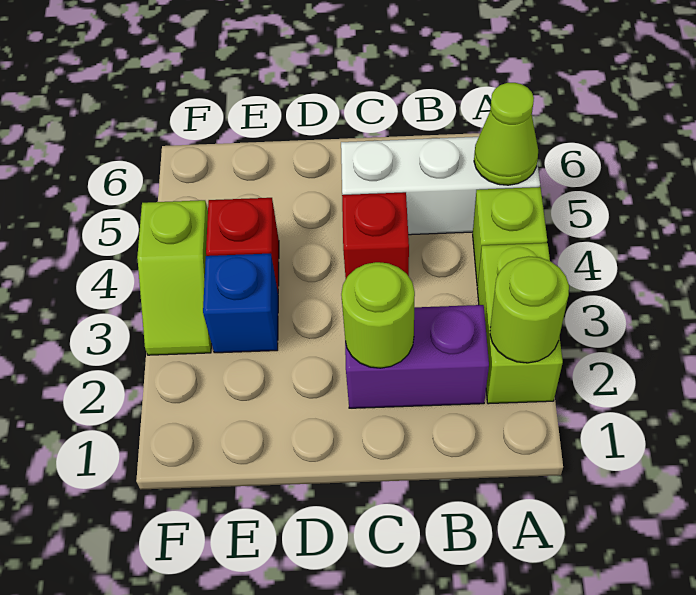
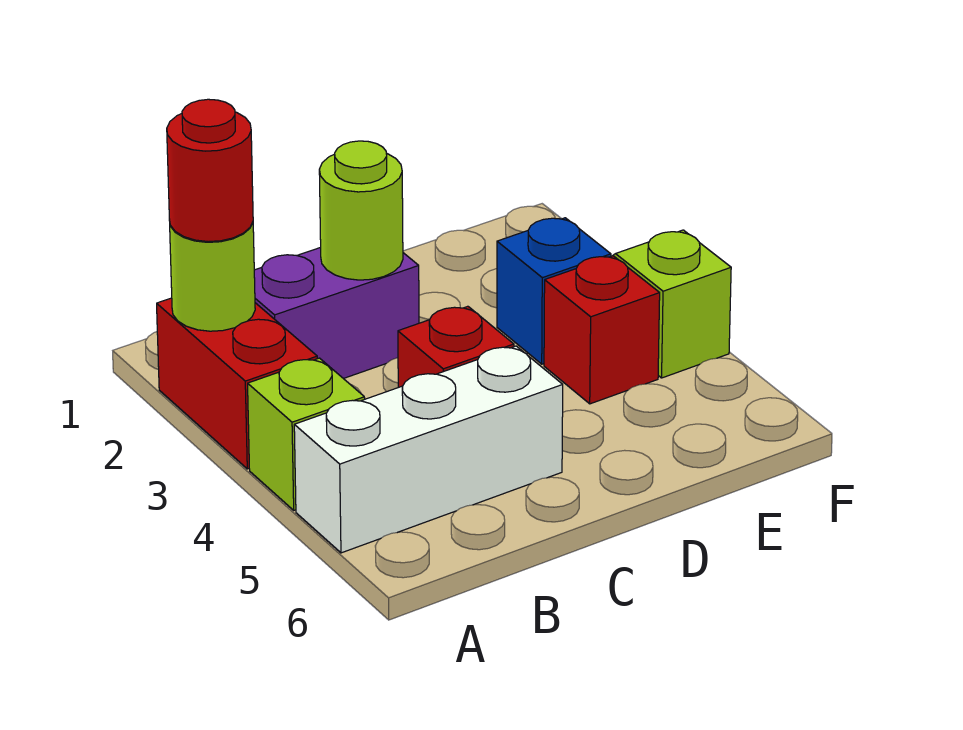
lime 1x2 brick [477,243,563,404] -> red 1x2 brick [157,298,317,469]
none -> red 1x1 round brick [167,99,253,242]
lime 1x1 cone [474,83,538,185] -> none

